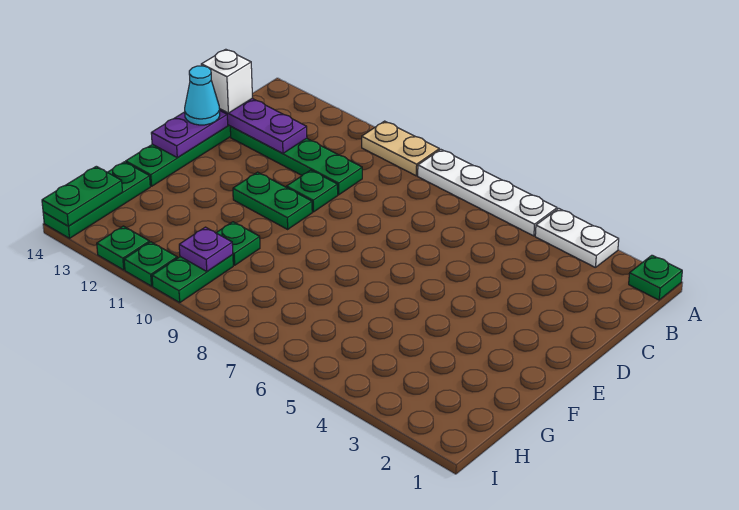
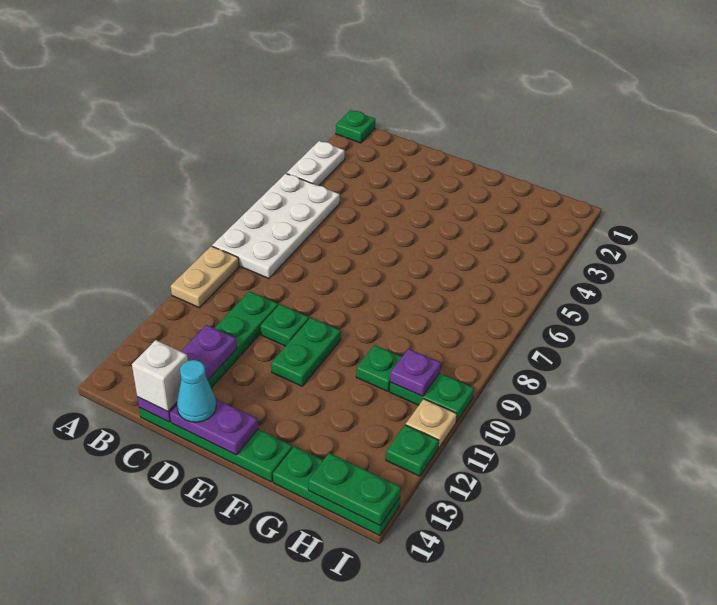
white 1x4 plate [418,149,557,236] -> white 2x4 plate [212,173,340,278]
green 1x1 plate [124,242,177,286] -> tan 1x1 plate [406,399,457,448]

